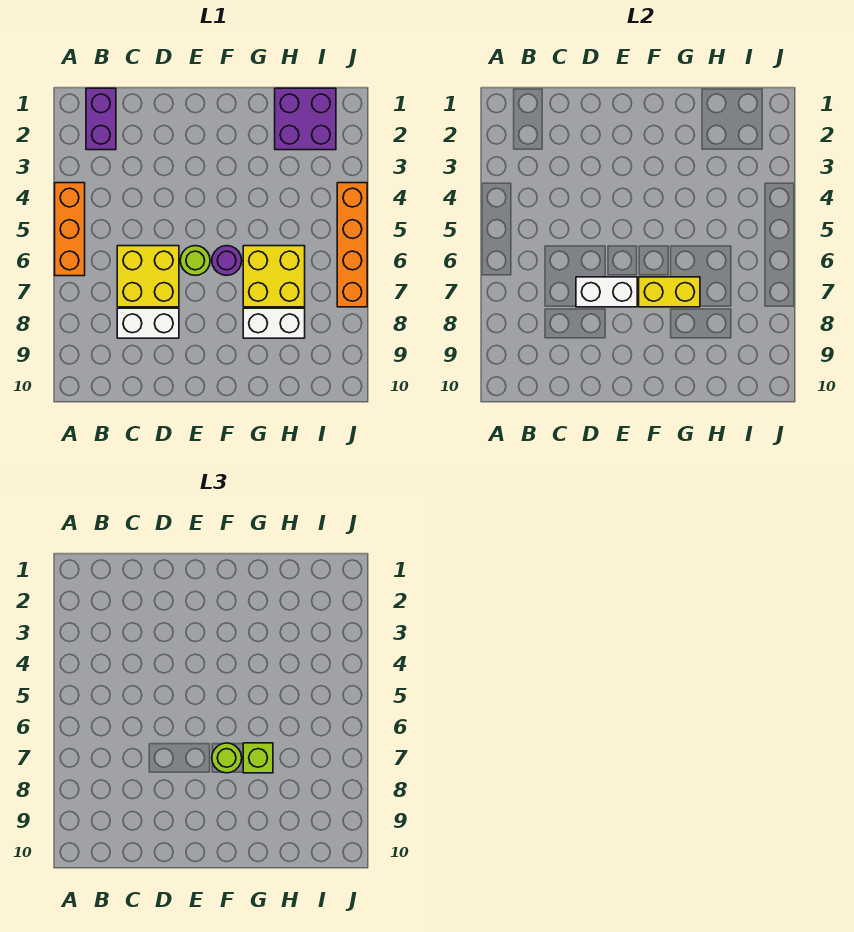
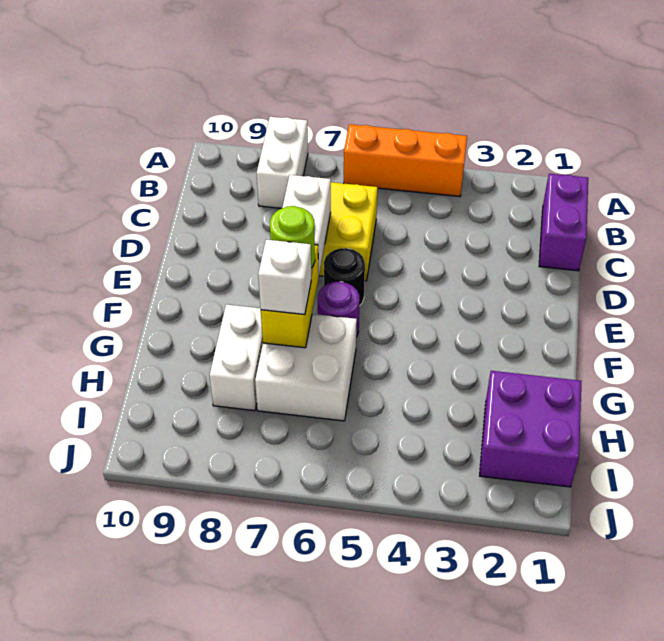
purple 1x2 brick [86,88,116,150] -> purple 1x2 brick turned to [539,174,588,271]
white 1x2 brick [117,308,179,338] -> white 1x2 brick moved to [257,117,308,208]
lime 1x1 round brick [180,246,210,275] -> black 1x1 round brick [324,248,365,306]
yellow 2x2 brick [243,246,305,307] -> white 2x2 brick [255,314,357,421]
lime 1x1 brick [243,743,273,773] -> white 1x1 brick [258,240,311,315]
orange 1x4 brick [337,183,367,307] -> none

